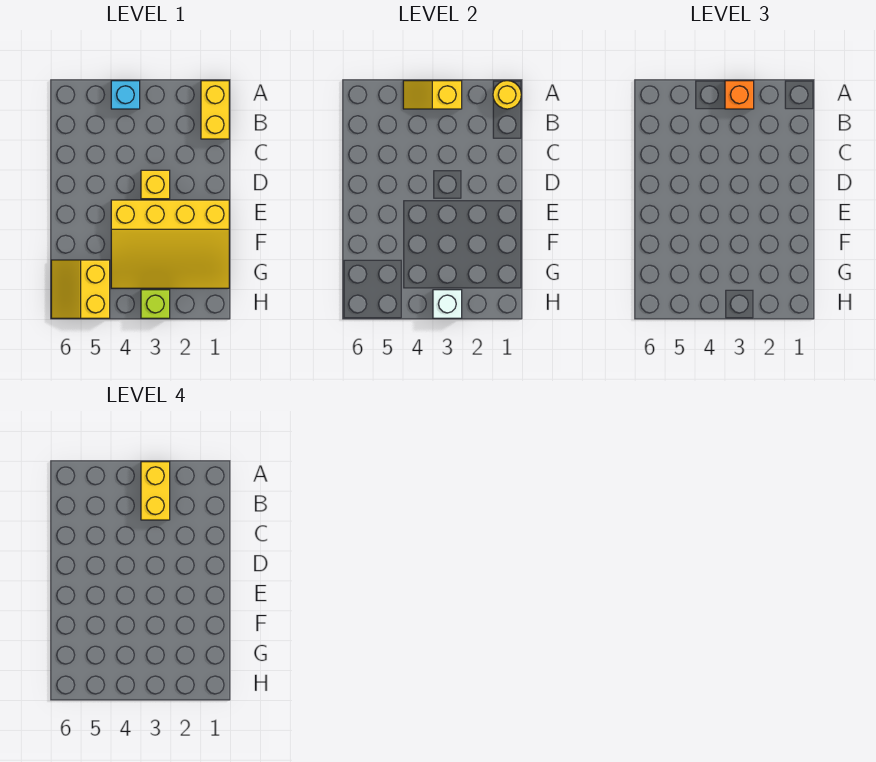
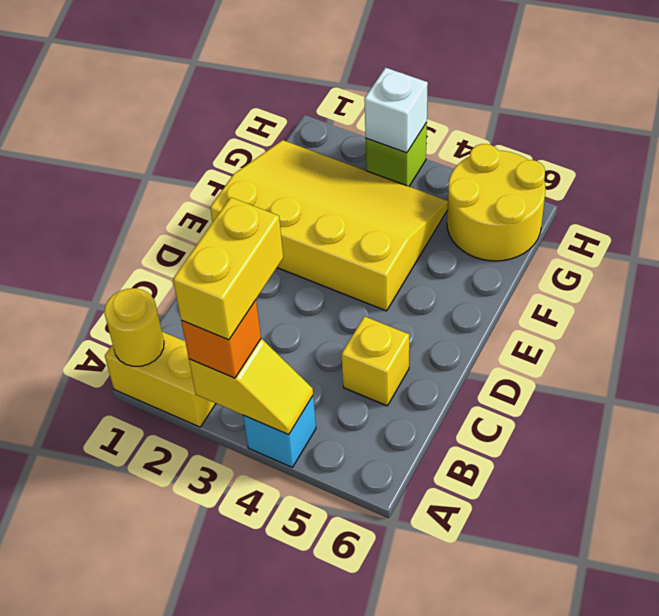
yellow 1x2 brick [201,81,229,139] -> yellow 1x2 brick turned to [105,332,216,427]
yellow 1x1 brick [141,170,170,199] -> yellow 1x1 brick moved to [342,316,409,406]
yellow 2x2 slope [51,260,110,318] -> yellow 2x2 round brick [447,144,545,261]

